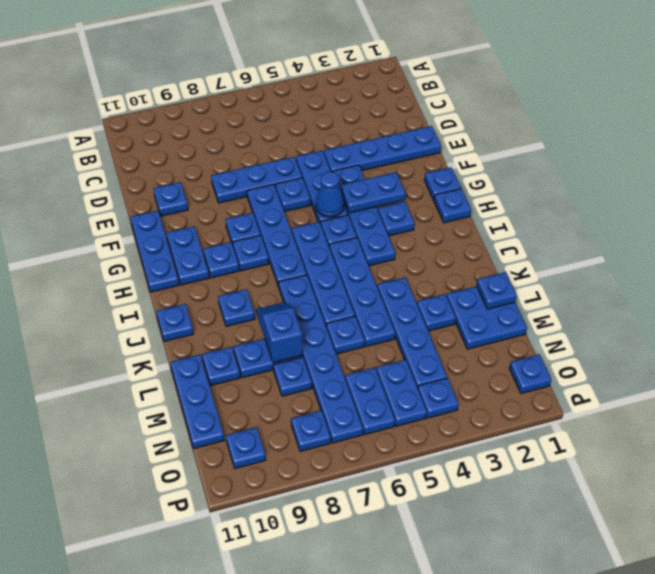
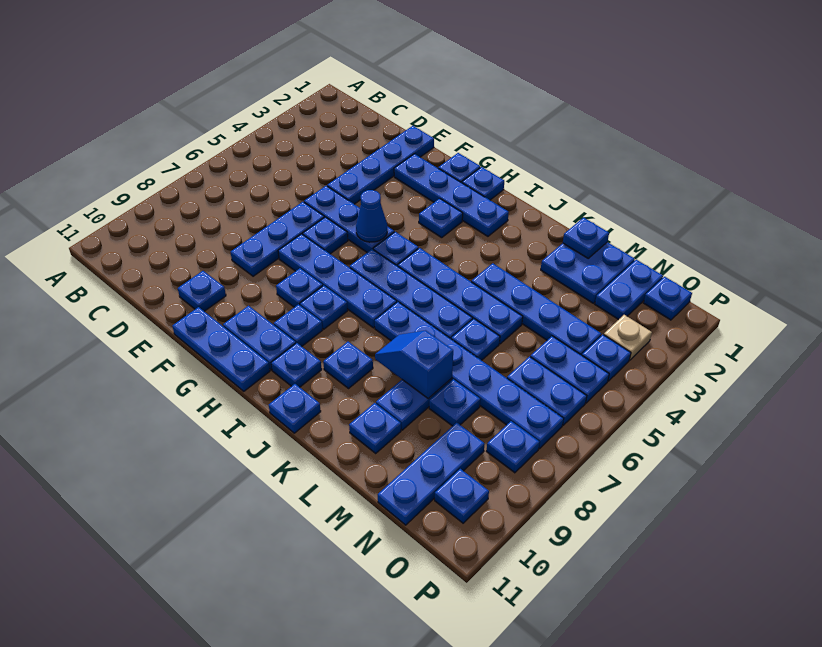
blue 1x4 plate [332,165,395,266] -> blue 1x4 plate moved to [394,154,509,236]
blue 1x2 plate [341,172,405,213] -> blue 1x2 plate moved to [595,260,663,320]
blue 1x1 plate [417,294,456,331] -> blue 1x1 plate moved to [271,343,322,387]
blue 1x3 plate [170,355,224,449] -> blue 1x3 plate turned to [378,423,485,525]
none -> tan 1x1 plate [604,315,652,360]

